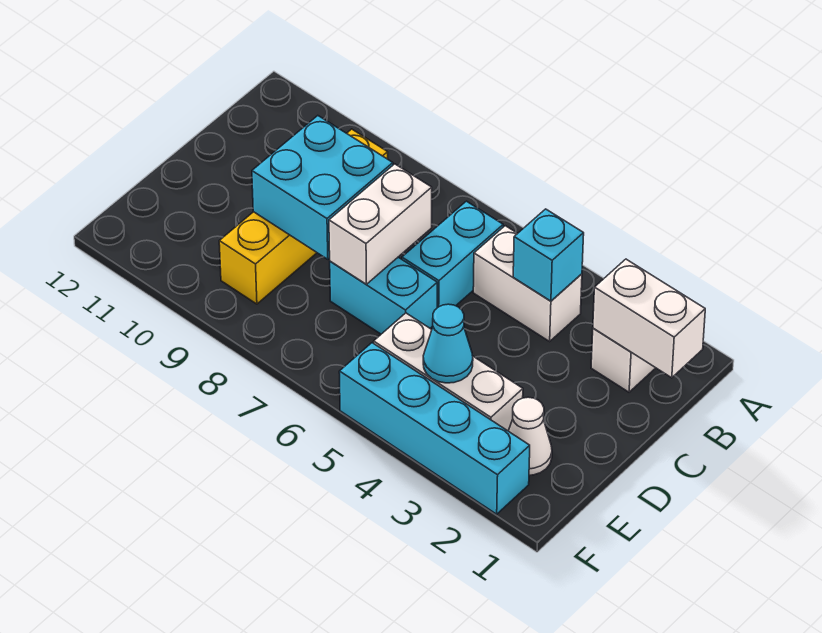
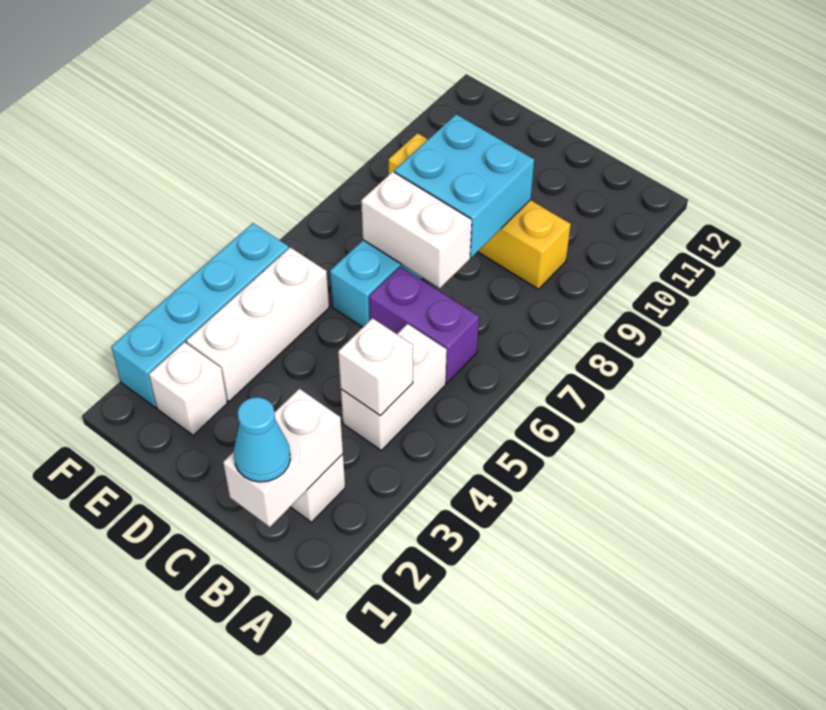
cyan 1x1 brick [513,209,584,301] -> white 1x1 brick [338,318,413,416]
cyan 1x2 brick [402,201,503,308] -> purple 1x2 brick [369,266,479,383]
white 1x1 cone [509,397,552,475] -> white 1x1 brick [149,342,227,435]
cyan 1x1 cone [423,304,473,383] -> cyan 1x1 cone moved to [234,397,290,482]

